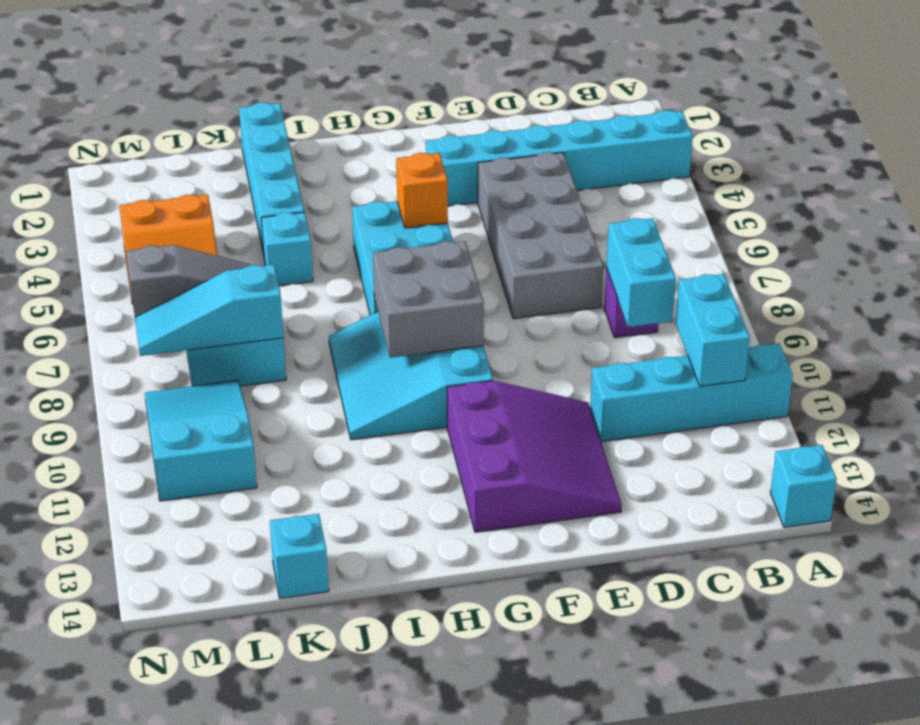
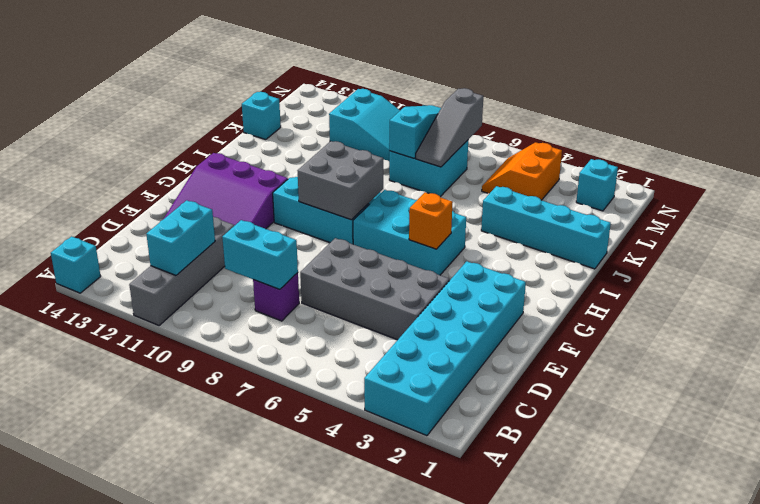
cyan 1x6 brick [426,110,693,206] -> cyan 2x6 brick [364,261,526,436]
cyan 1x4 brick [590,343,793,442] -> grey 1x4 brick [129,217,234,325]
cyan 1x2 brick [675,274,750,386] -> cyan 1x2 brick turned to [146,200,215,275]
cyan 1x1 brick [261,212,313,286] -> cyan 1x1 brick moved to [576,159,618,211]

